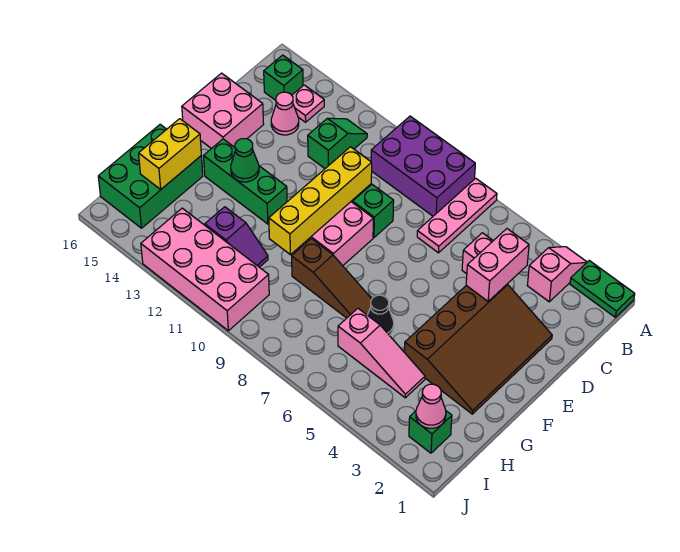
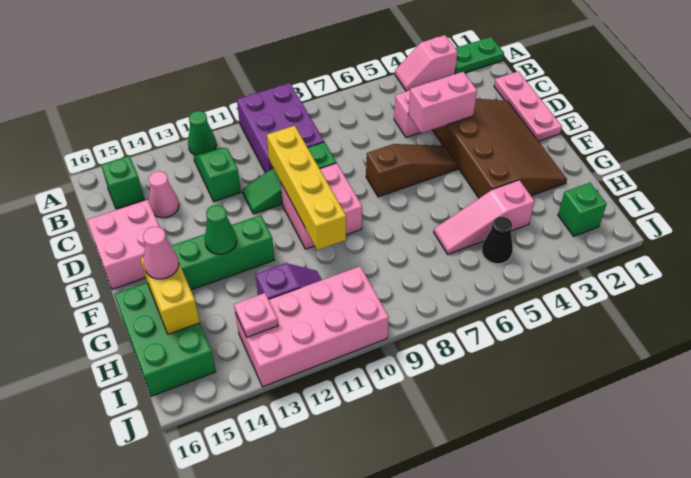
pink 1x2 slope [527,247,587,302] -> pink 1x2 slope turned to [395,35,458,91]
pink 1x3 plate [417,178,497,253] -> pink 1x3 plate moved to [494,71,562,141]
purple 2x3 brick [371,116,475,216] -> purple 2x3 brick turned to [237,83,324,173]
none -> green 1x1 cone [188,111,217,155]
pink 1x1 plate [292,85,324,122] -> pink 1x1 plate moved to [234,293,278,337]
pink 1x2 brick [466,229,529,301] -> pink 1x2 brick turned to [408,72,477,133]
black 1x1 cone [368,295,394,335] -> black 1x1 cone moved to [482,217,513,264]
brown 1x3 slope [292,239,372,318] -> brown 1x3 slope moved to [366,144,458,197]
pink 1x3 slope [338,309,425,398] -> pink 1x3 slope turned to [434,180,535,254]
pink 1x1 cone [416,384,446,428] -> pink 1x1 cone moved to [143,227,179,279]

